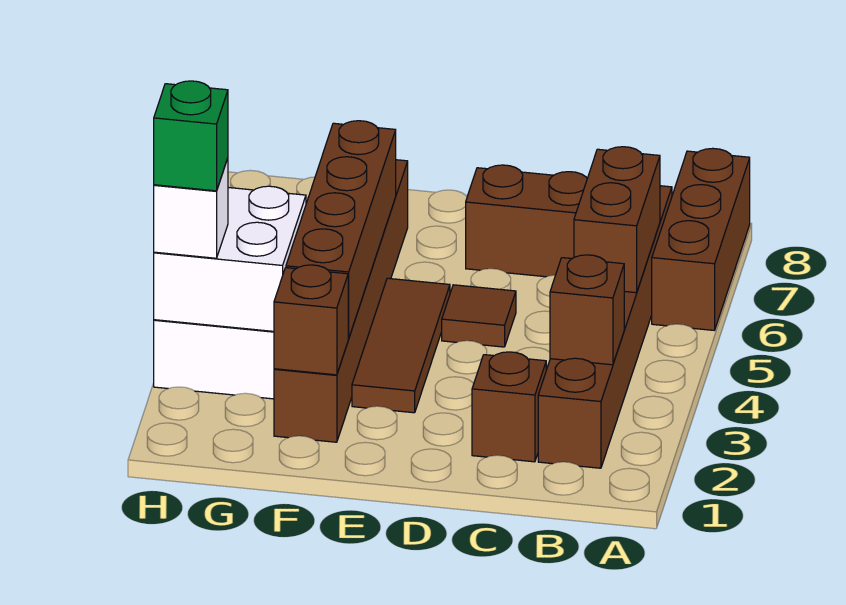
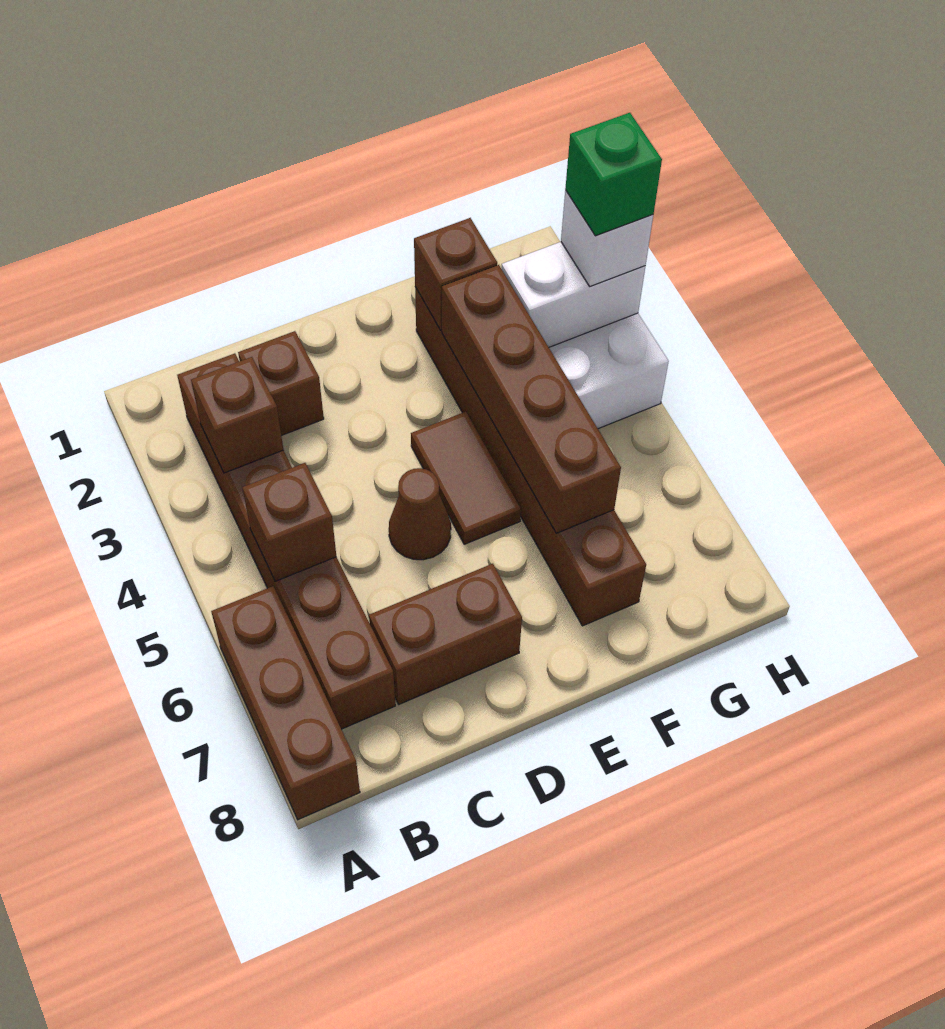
brown 1x2 brick [574,147,660,293] -> brown 1x1 brick [242,463,336,581]
brown 1x1 tile [442,285,516,347] -> brown 1x1 cone [389,468,451,560]
brown 1x3 tile [352,278,450,413] -> brown 1x2 tile [411,412,521,544]
white 2x2 brick [154,186,306,331] -> white 1x2 brick [502,242,645,347]

